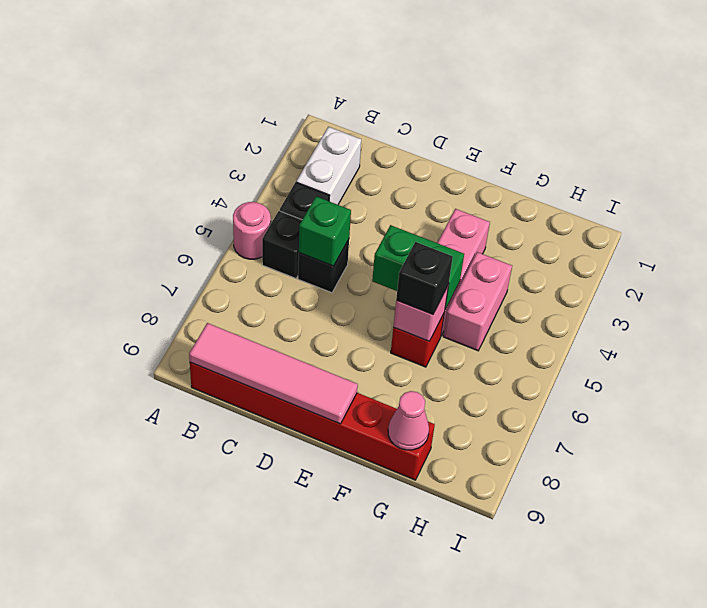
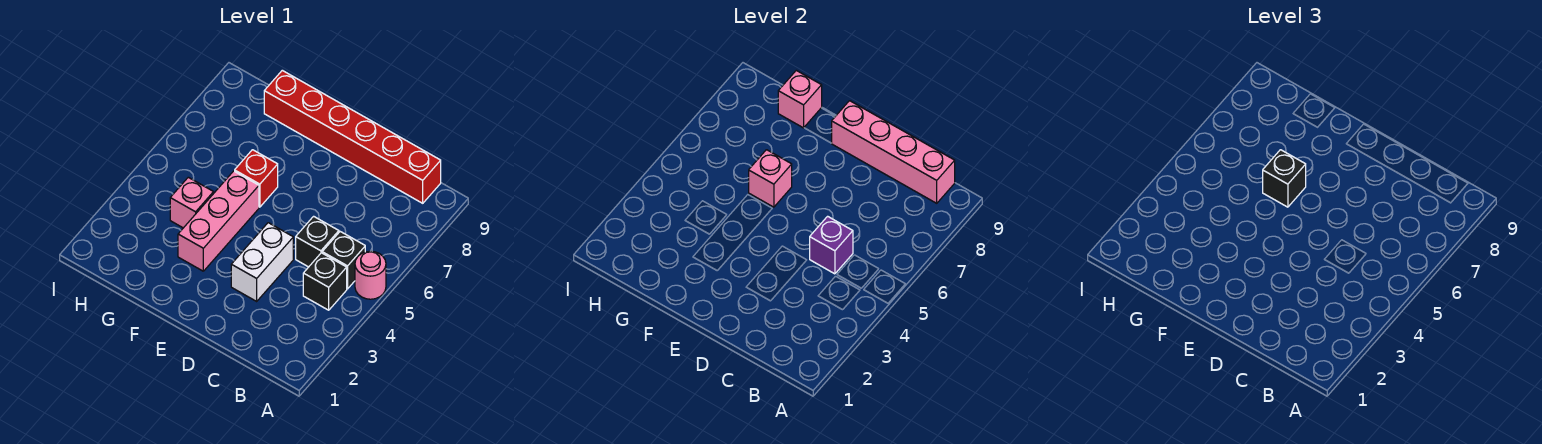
white 1x2 brick [296,127,361,205] -> white 1x2 brick moved to [231,223,293,301]
pink 1x4 tile [189,323,358,424] -> pink 1x4 brick [832,101,955,203]
green 1x1 brick [299,196,351,266] -> purple 1x1 brick [810,216,853,274]
green 1x2 brick [372,225,464,310] -> none
pink 1x2 brick [443,252,512,351] -> pink 1x1 brick [170,177,214,228]
pink 1x1 cone [388,391,429,450] -> pink 1x1 brick [778,70,822,128]

